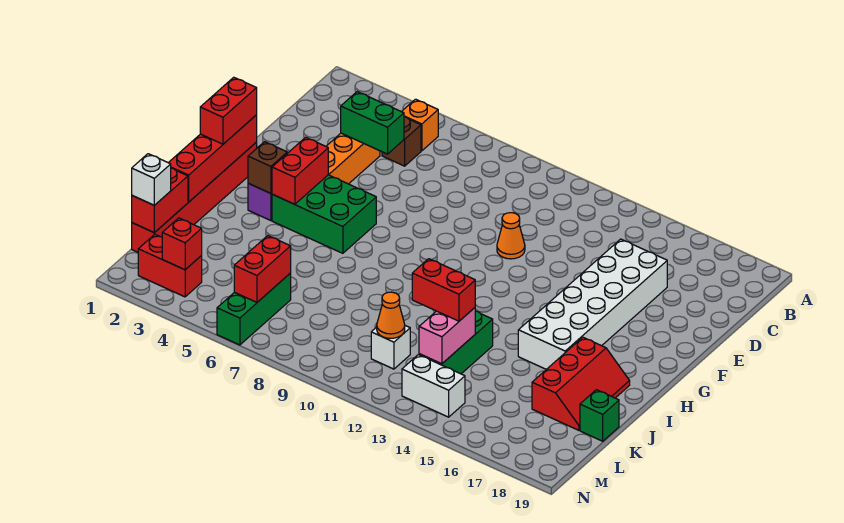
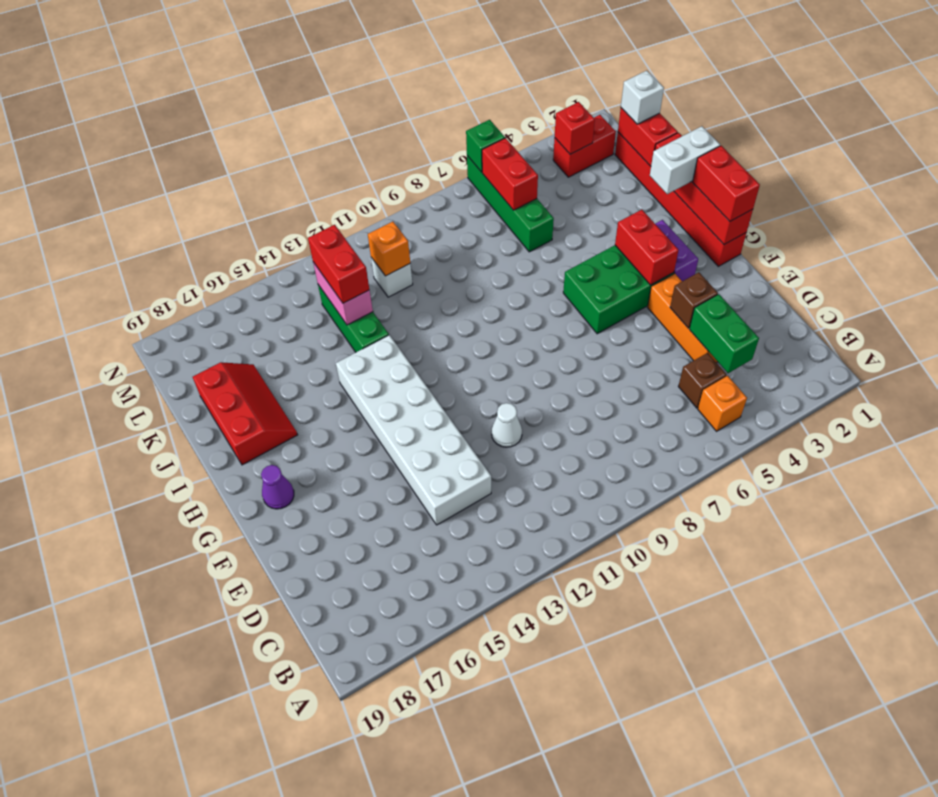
green 1x2 brick [341,92,404,154] -> green 1x2 brick turned to [689,294,759,373]
white 2x6 brick [518,239,667,369] -> white 2x6 brick moved to [336,335,491,525]
orange 1x1 cone [497,213,525,259] -> white 1x1 cone [492,403,522,447]
none -> purple 1x1 cone [261,465,294,509]
brown 1x1 brick [248,142,287,193] -> brown 1x1 brick moved to [670,272,718,328]
red 2x3 slope [532,337,630,430] -> red 2x3 slope turned to [193,362,297,465]
red 1x2 brick [412,259,475,321] -> red 1x2 brick turned to [308,225,369,303]
green 1x1 brick [580,390,619,441] -> green 1x1 brick moved to [466,120,505,172]
green 1x3 brick [217,273,291,345] -> green 1x4 brick [467,156,554,252]
orange 1x1 cone [377,292,405,338] -> orange 1x1 brick [368,222,410,276]
white 1x2 brick [402,355,465,417] -> white 1x2 brick moved to [650,126,720,194]

